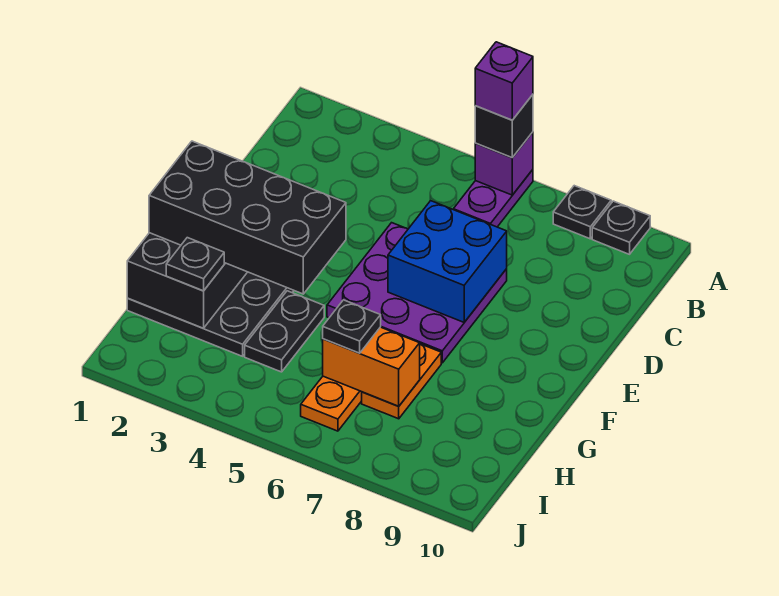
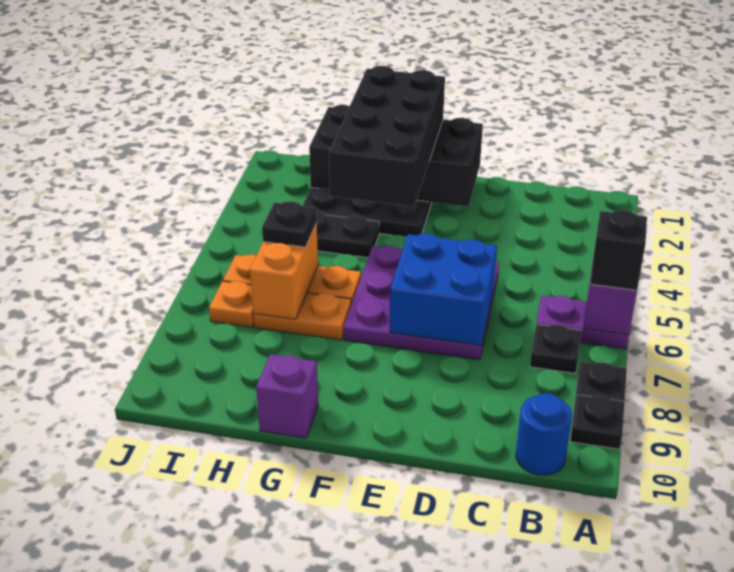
purple 1x1 brick [475,42,533,120] -> purple 1x1 brick moved to [256,354,318,438]
none -> blue 1x1 round brick [516,393,572,475]
black 1x1 plate [166,238,224,291] -> black 1x1 plate moved to [530,324,581,373]
none -> orange 1x1 plate [209,281,254,327]

